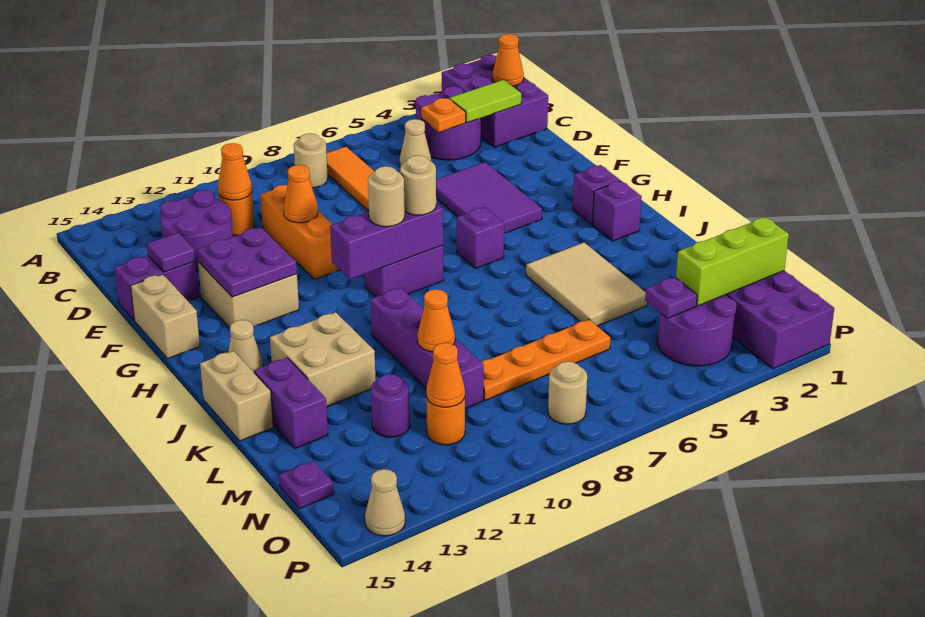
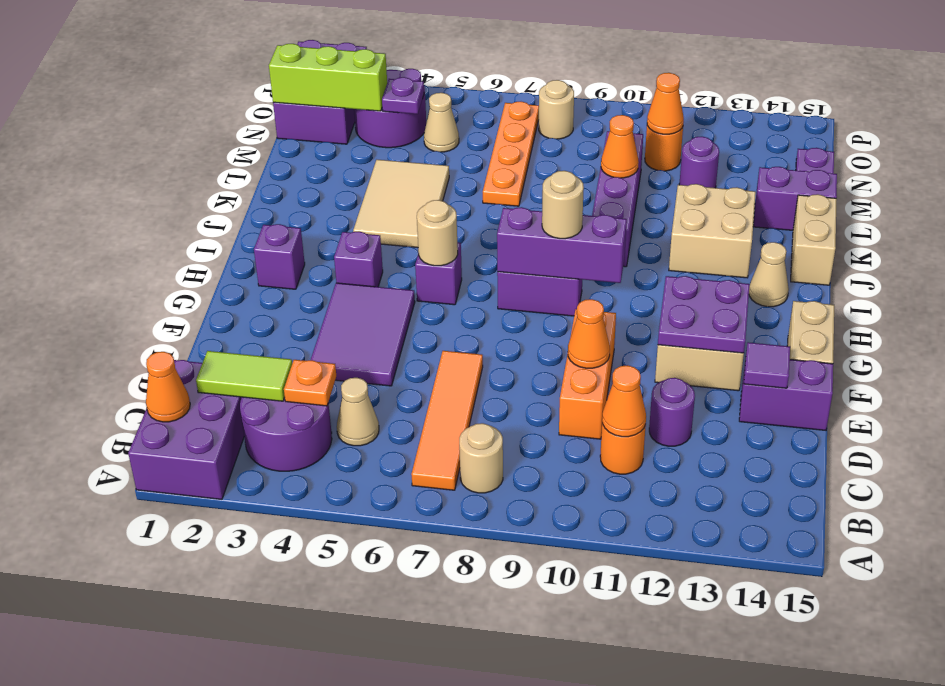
purple 2x2 round brick [160,190,233,271] -> purple 1x1 round brick [649,378,695,446]
tan 1x1 round brick [400,155,436,215] -> tan 1x1 round brick moved to [417,200,458,266]
purple 1x1 brick [593,181,642,241] -> purple 1x1 brick moved to [334,232,383,287]
purple 1x2 brick [254,358,328,448] -> purple 1x2 brick turned to [753,167,837,230]
orange 1x4 plate [482,320,610,400] -> orange 1x4 plate turned to [483,102,539,206]
tan 1x1 cone [365,469,405,536] -> tan 1x1 cone moved to [424,93,459,152]

